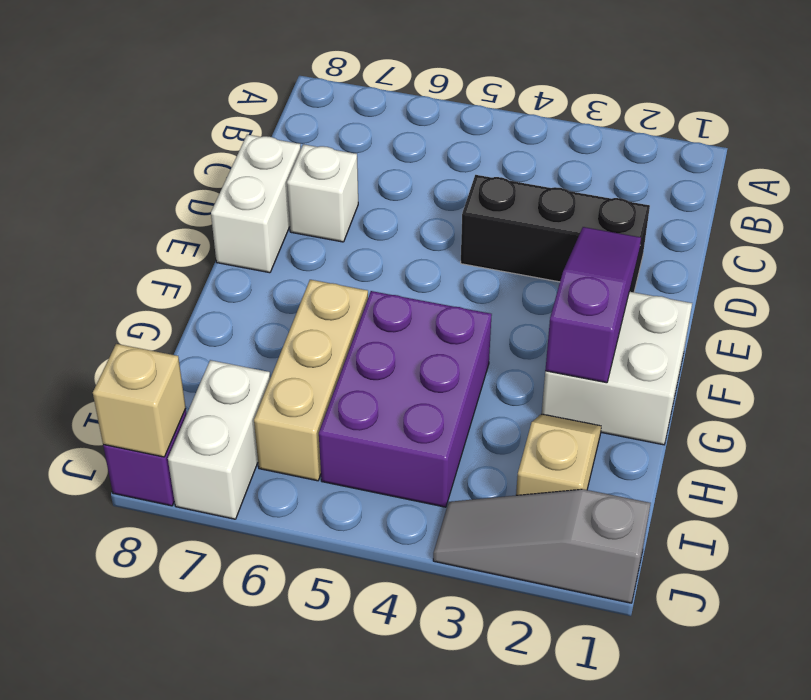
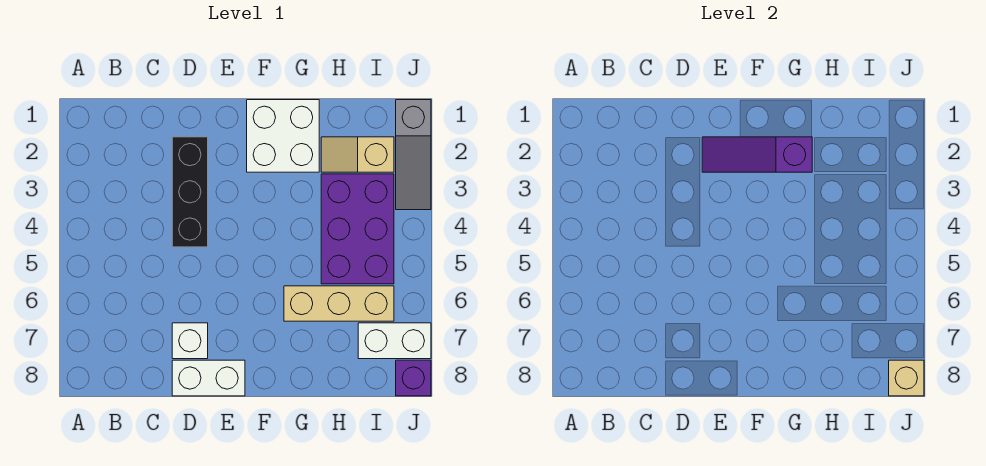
purple 2x3 brick [319,291,492,507] -> purple 2x3 brick turned to [321,174,394,284]

